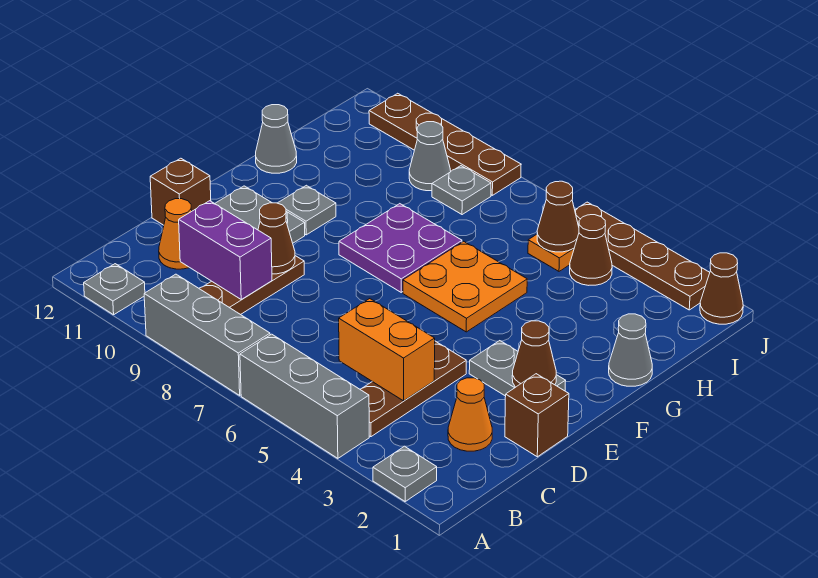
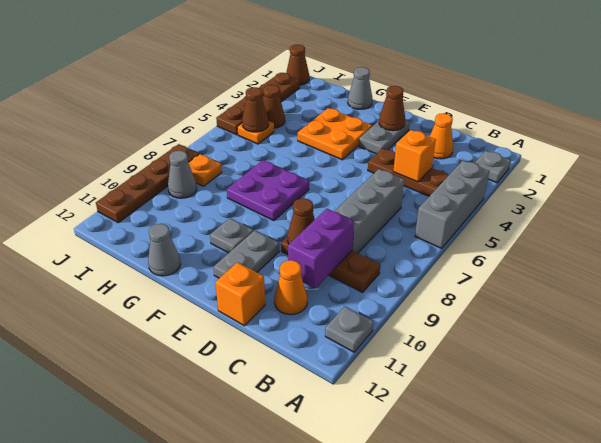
grey 1x3 brick [144,274,270,395] -> grey 1x3 brick moved to [334,169,404,253]
orange 1x2 brick [339,299,435,401] -> orange 1x1 brick [393,130,436,182]
brown 1x1 brick [505,374,569,457] -> none
brown 1x1 brick [150,158,211,225] -> orange 1x1 brick [215,262,265,326]
orange 2x2 plate [403,241,527,332] -> orange 2x2 plate moved to [298,108,372,160]
grey 1x1 plate [432,166,491,215] -> orange 1x1 plate [188,154,222,186]

